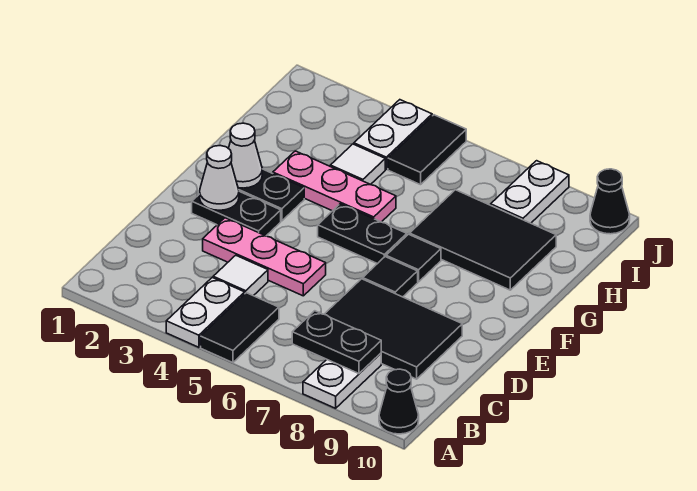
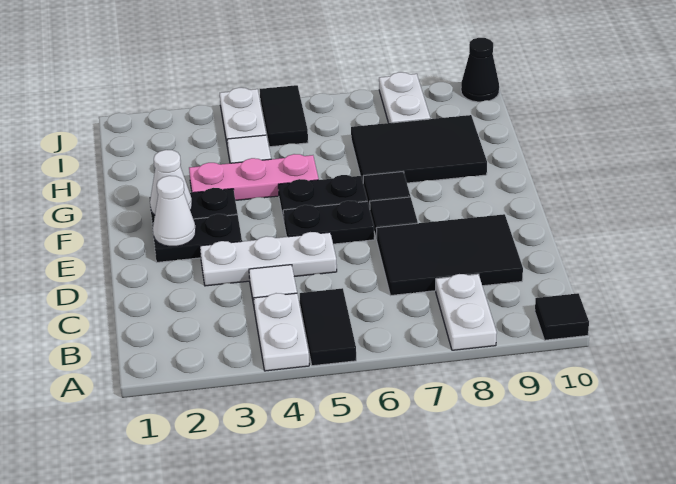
black 1x1 cone [379,369,419,434] -> black 1x1 tile [535,293,589,340]
black 1x2 plate [292,311,381,374] -> black 1x2 plate moved to [283,201,374,244]
pink 1x3 plate [203,218,326,296] -> white 1x3 plate [200,232,337,286]

